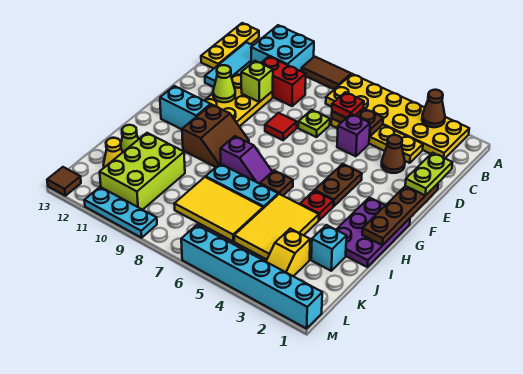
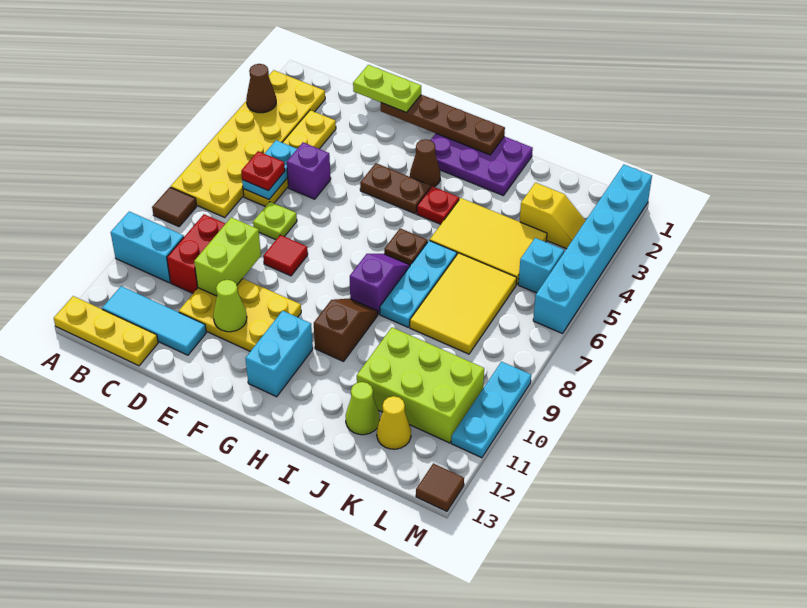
brown 1x2 tile [302,57,351,89] -> brown 1x1 tile [152,187,197,227]
cyan 2x2 brick [251,25,314,71] -> cyan 1x2 brick [111,211,184,283]
brown 1x2 plate [332,108,383,137] -> cyan 1x2 plate [242,140,297,199]
brown 1x1 cone [382,135,405,173] -> brown 1x1 cone moved to [410,139,440,187]
lime 1x1 brick [241,61,273,102] -> lime 1x2 brick [194,217,261,296]
brown 2x2 slope [182,104,249,167] -> brown 1x2 slope [314,298,378,362]
cyan 1x1 brick [311,225,347,271] -> cyan 1x1 brick moved to [518,238,564,293]

